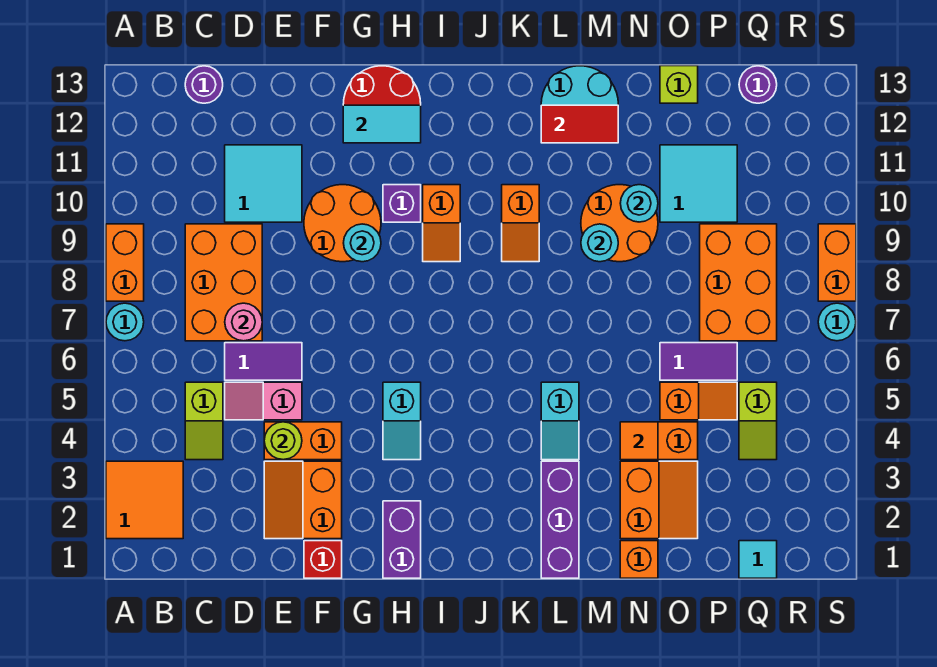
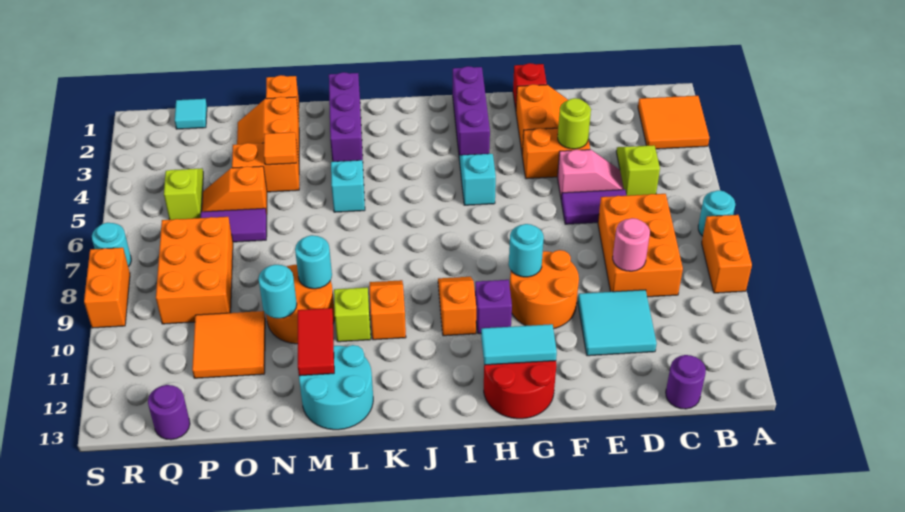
pink 1x1 round brick [225,303,262,341] -> pink 1x1 round brick moved to [613,218,650,271]
purple 1x2 brick [383,501,421,578] -> purple 1x3 brick [453,66,490,155]
red 1x2 tile [541,105,618,143] -> red 1x2 tile turned to [298,308,334,376]
cyan 2x2 tile [660,145,737,222] -> orange 2x2 tile [192,311,265,378]
lime 1x1 brick [660,66,698,103] -> lime 1x1 brick moved to [334,288,371,342]

